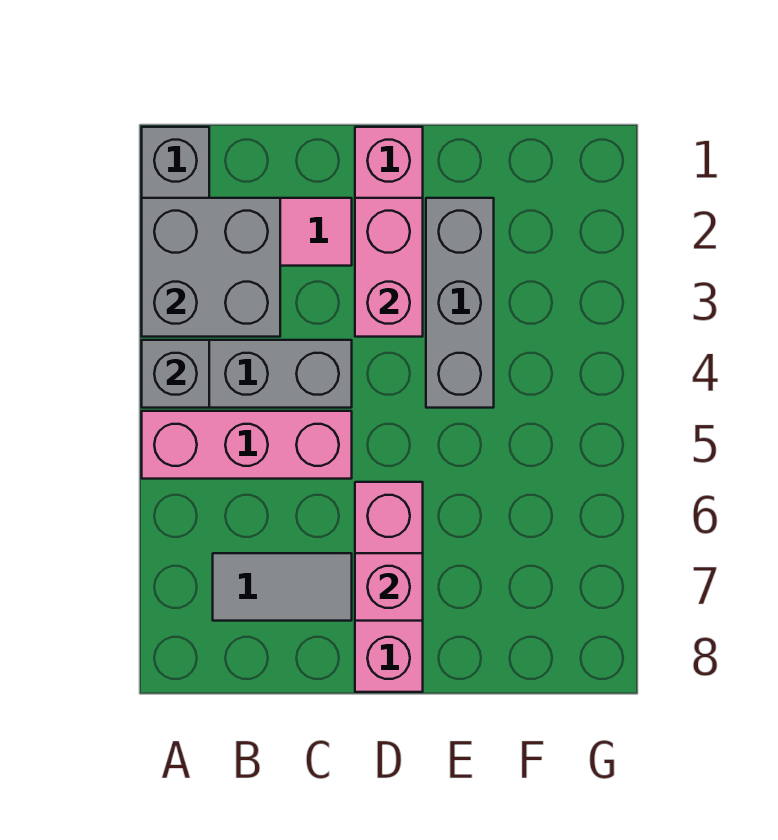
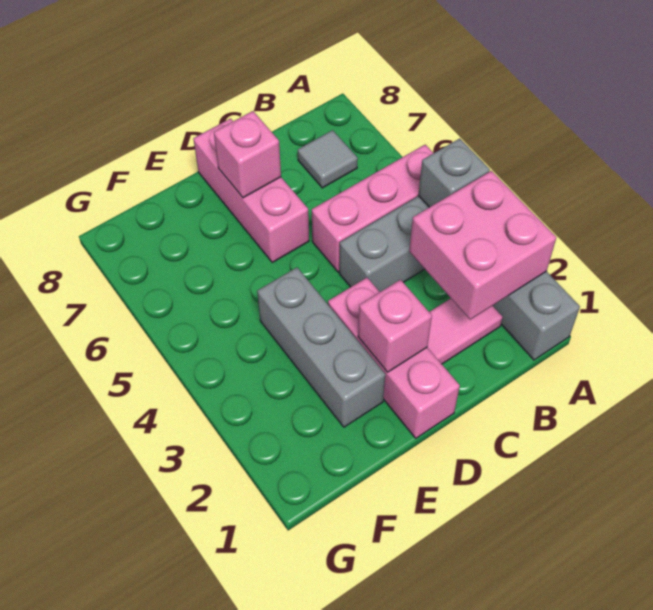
grey 2x2 brick [142,198,280,337] -> pink 2x2 brick [409,171,556,320]
grey 1x2 tile [213,553,352,621] -> grey 1x1 tile [298,130,358,188]
pink 1x2 brick [355,198,423,337] -> pink 1x1 brick [358,280,432,372]

